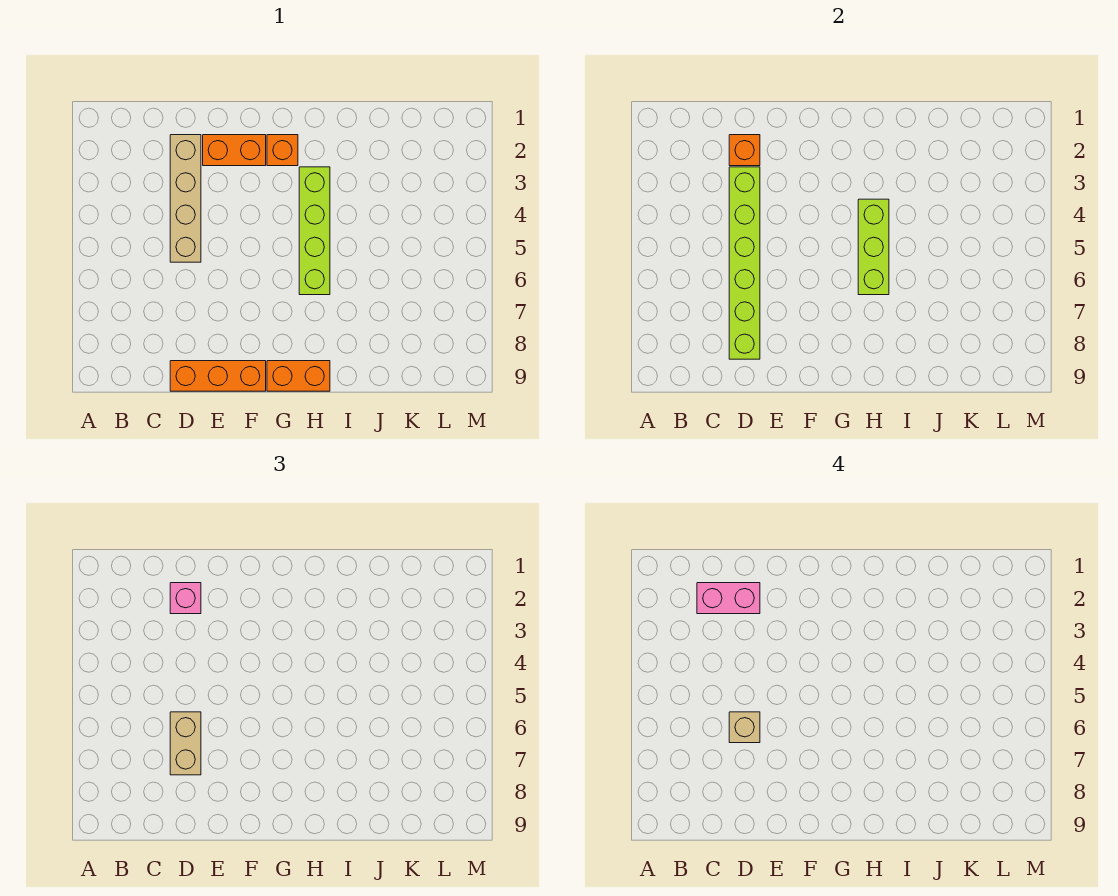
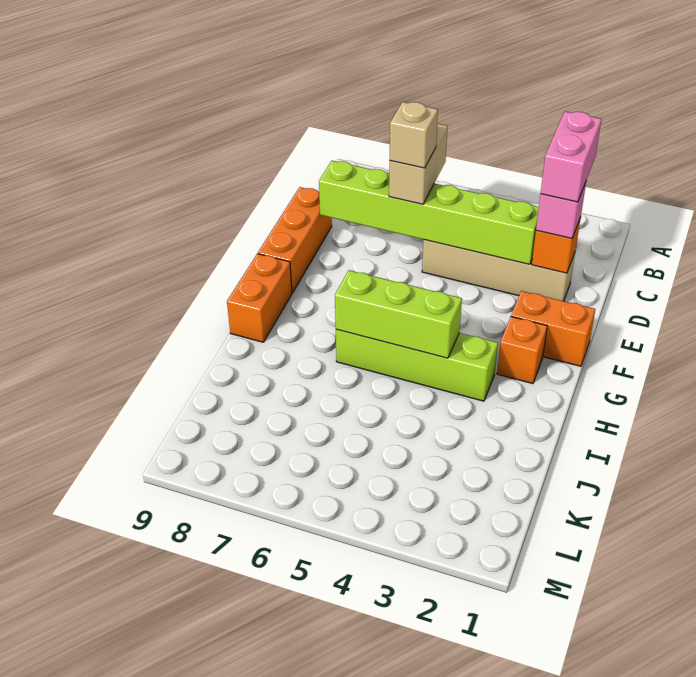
tan 1x2 brick [170,712,201,775] -> tan 1x2 brick turned to [389,124,448,204]
orange 1x2 brick [203,135,266,166] -> orange 1x2 brick turned to [511,291,595,366]

